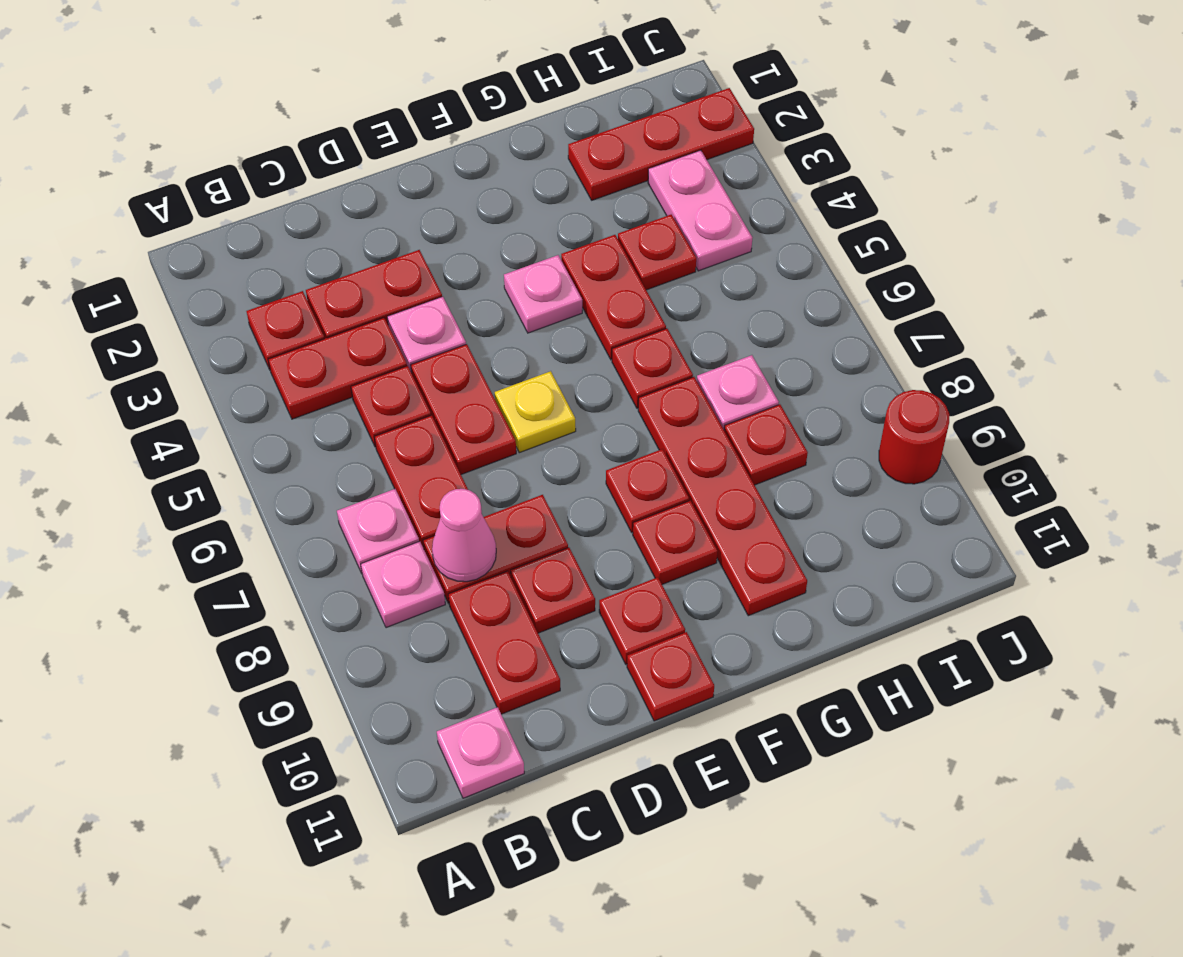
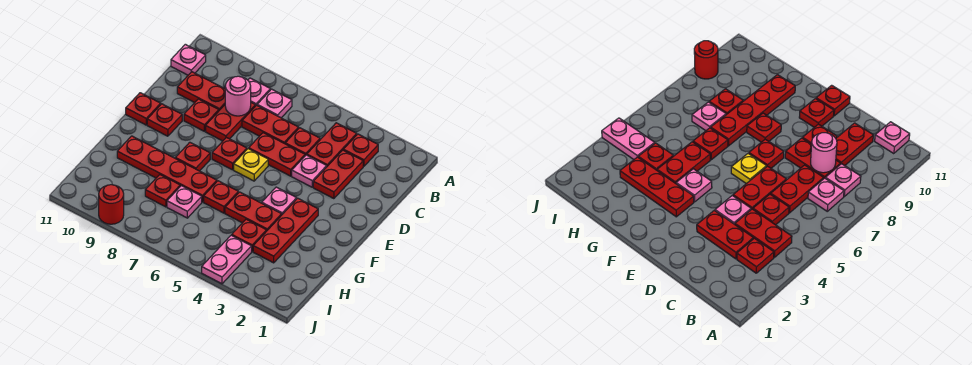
pink 1x1 cone [432,489,496,582] -> pink 1x1 round brick [225,76,251,116]
red 1x1 plate [633,501,718,584] -> red 1x1 plate moved to [212,138,247,170]
red 1x3 plate [568,88,754,200] -> red 1x3 plate moved to [253,198,318,263]
pink 1x2 plate [648,150,752,271] -> pink 1x2 plate turned to [202,235,252,284]

